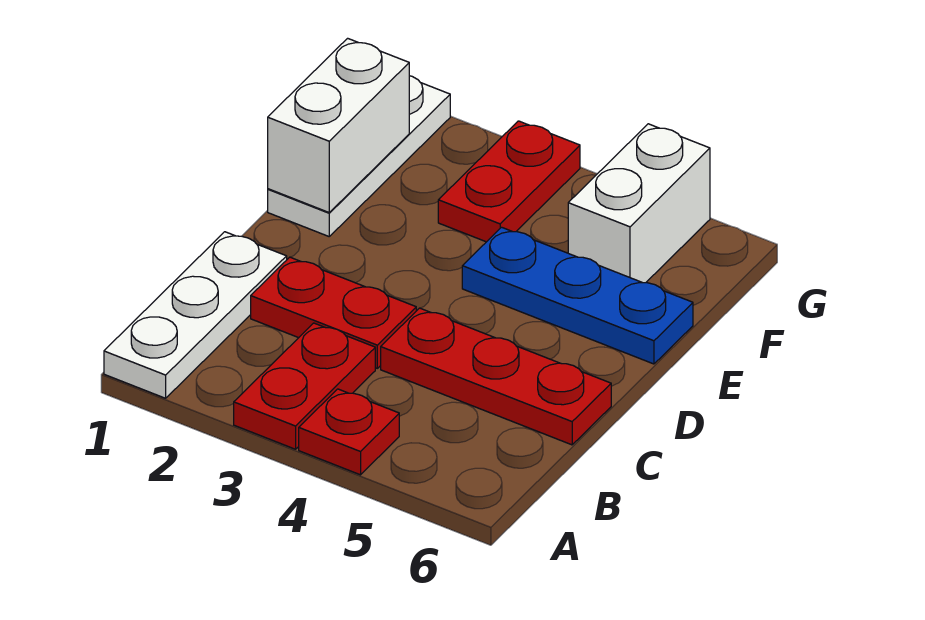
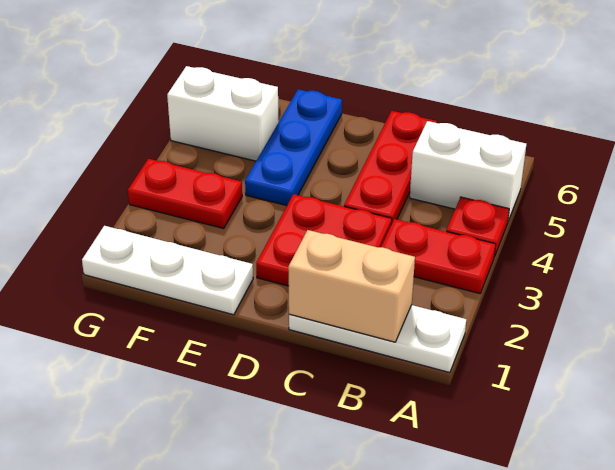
none -> tan 1x2 brick [288,230,415,342]
red 1x2 plate [251,257,416,368] -> red 2x2 plate [256,194,392,286]
white 1x2 brick [268,38,409,212] -> white 1x2 brick moved to [410,121,526,221]

